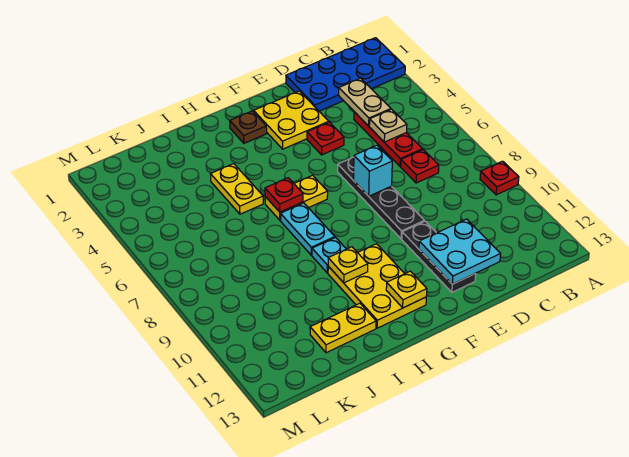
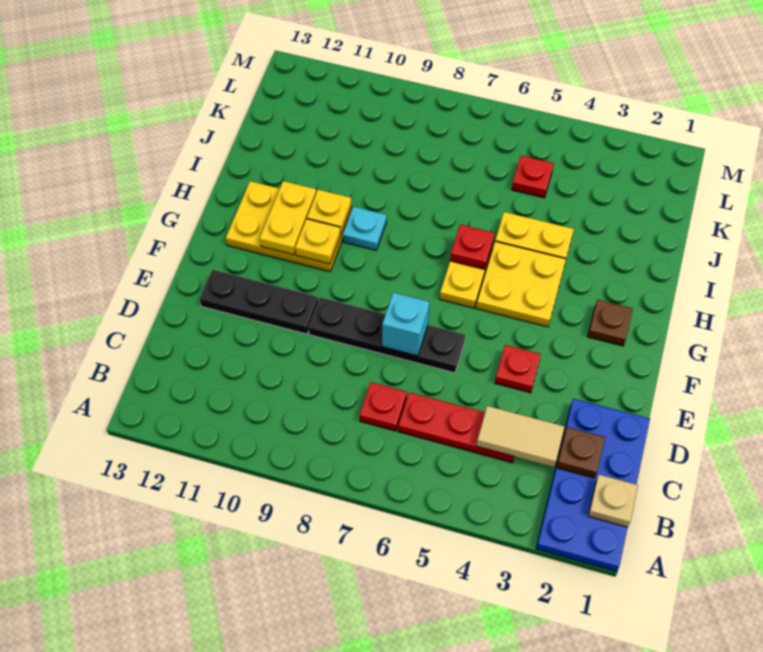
red 1x1 plate [480,161,519,195] -> red 1x1 plate moved to [512,156,554,198]
none -> brown 1x1 plate [556,427,605,478]
tan 1x2 plate [339,78,391,126] -> tan 1x2 tile [477,406,564,467]
tan 1x1 plate [369,109,407,142] -> tan 1x1 plate moved to [588,475,638,527]
cyan 2x2 plate [419,219,501,284] -> none
yellow 2x2 plate [254,91,329,149] -> yellow 2x2 plate moved to [476,241,566,327]
yellow 1x1 plate [386,271,427,308] -> yellow 1x1 plate moved to [295,219,341,264]
cyan 1x2 plate [281,203,335,255] -> none
yellow 1x2 plate [310,303,376,353] -> yellow 1x2 plate moved to [260,181,316,255]

